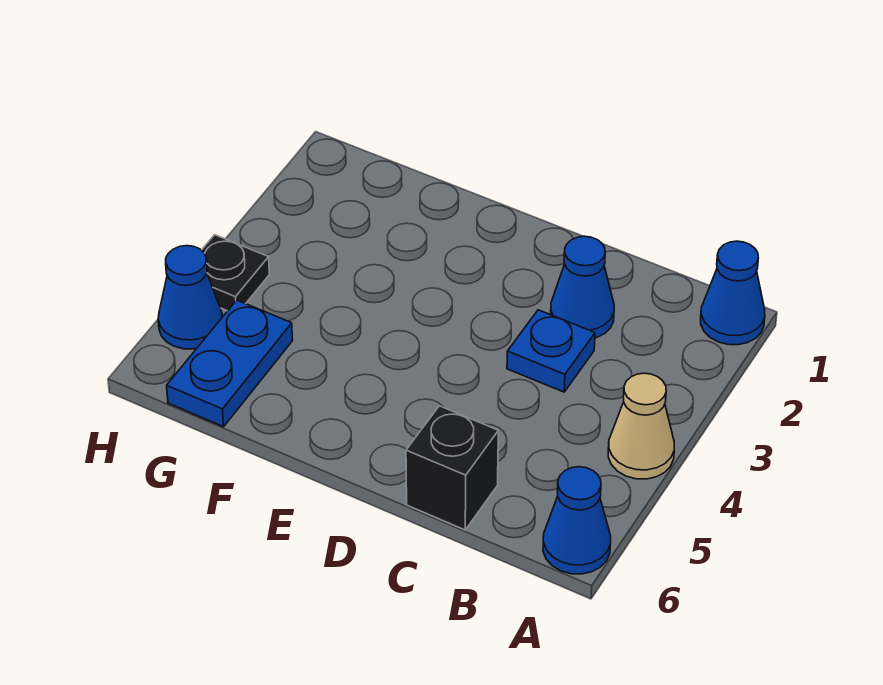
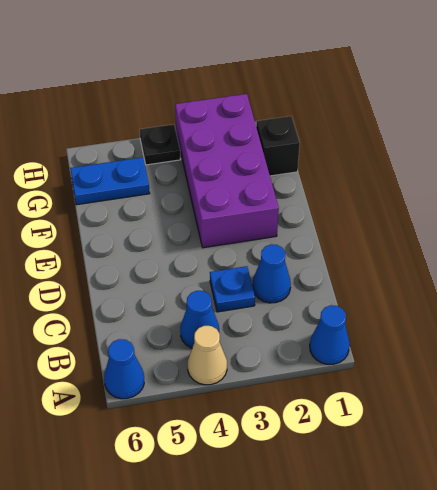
black 1x1 brick [406,406,498,530] -> black 1x1 brick moved to [256,116,300,176]
none -> purple 2x4 brick [175,94,279,248]
blue 1x1 cone [158,246,222,349] -> blue 1x1 cone moved to [180,291,219,348]

